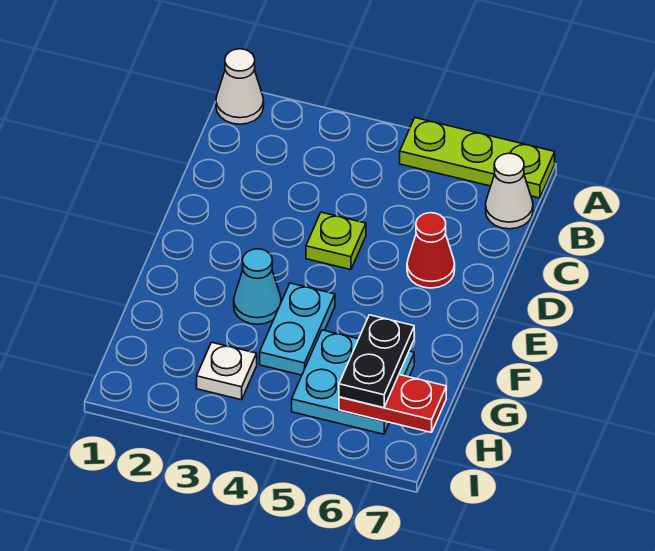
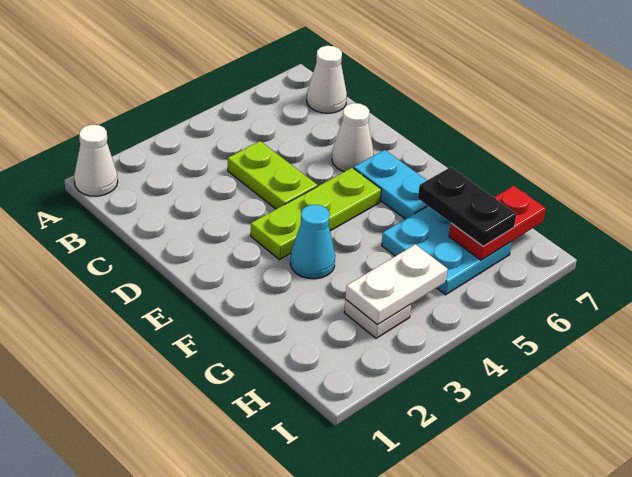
lime 1x3 plate [400,118,555,198] -> lime 1x3 plate moved to [251,168,381,260]
lime 1x1 plate [306,212,366,270] -> lime 1x2 plate [228,141,317,209]
red 1x1 cone [407,213,455,288] -> white 1x1 cone [332,103,374,172]
cyan 1x2 plate [260,283,335,375] -> cyan 1x2 plate moved to [354,150,427,219]
none -> white 1x2 plate [346,244,448,325]

